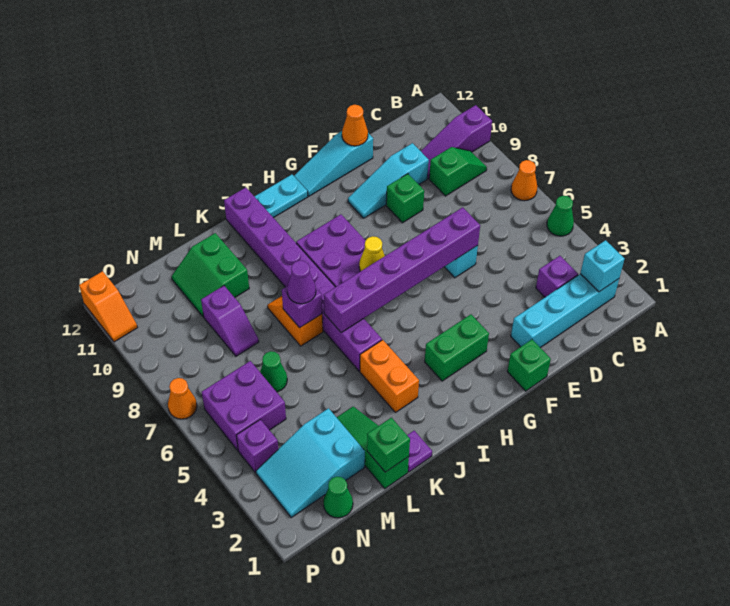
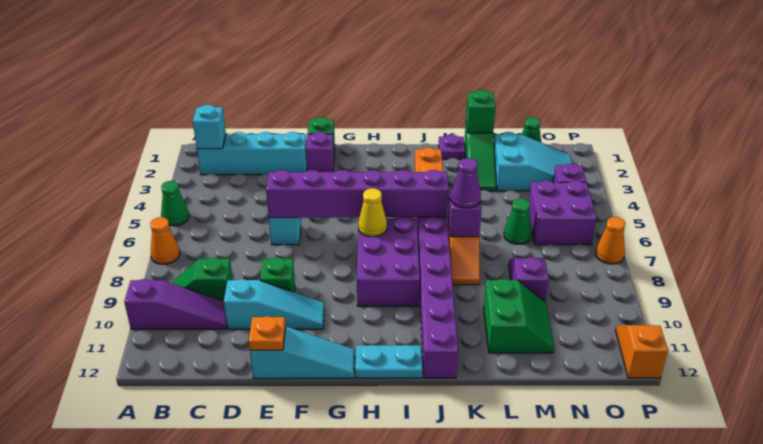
purple 1x1 brick [536,256,578,297] -> purple 1x1 brick moved to [306,132,334,172]
orange 1x1 cone [342,105,368,146] -> orange 1x1 plate [249,316,286,350]
green 1x2 brick [425,314,489,381] -> none

